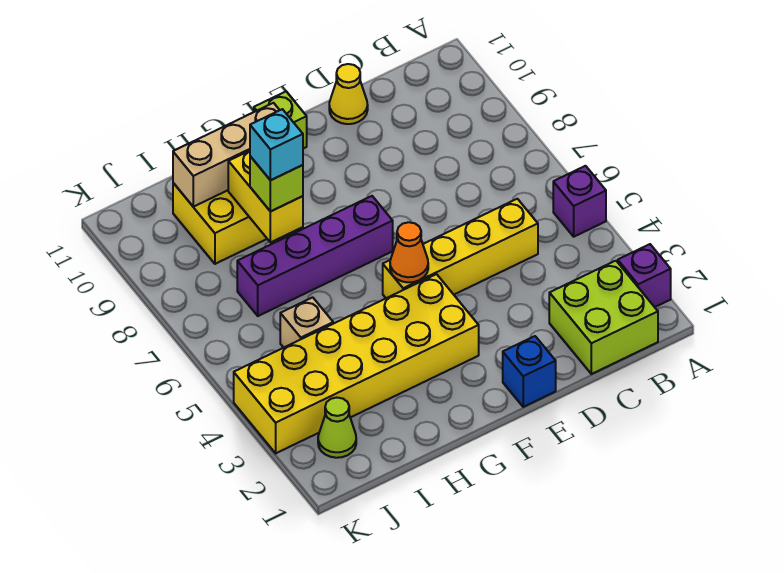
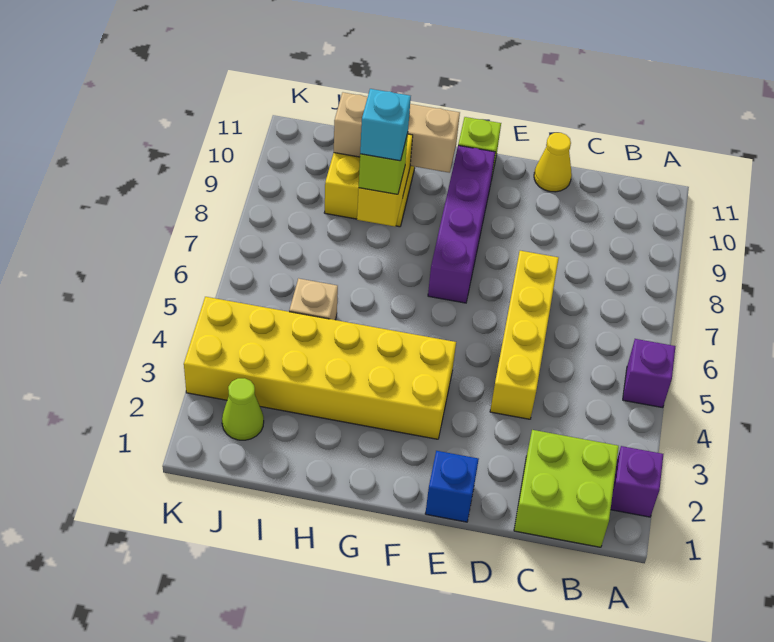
yellow 1x4 brick [383,199,538,298] -> yellow 1x4 brick turned to [490,251,559,419]
orange 1x1 cone [390,222,428,282] -> none
purple 1x4 brick [237,196,393,316] -> purple 1x4 brick turned to [428,145,495,303]

